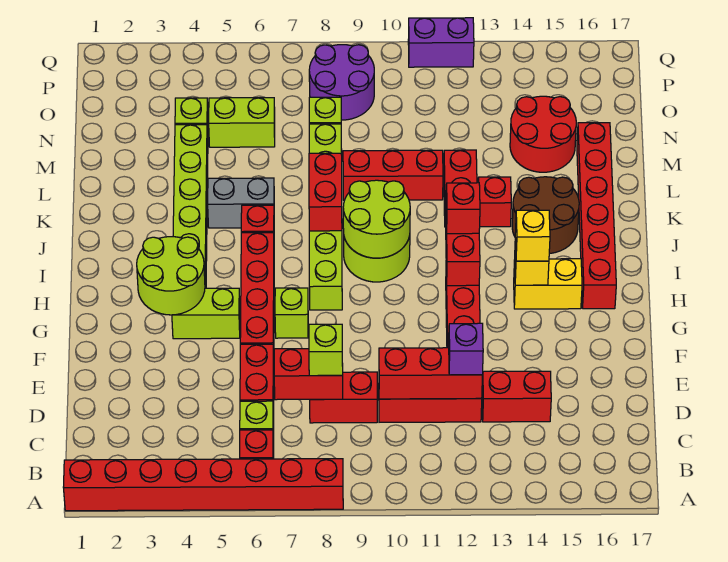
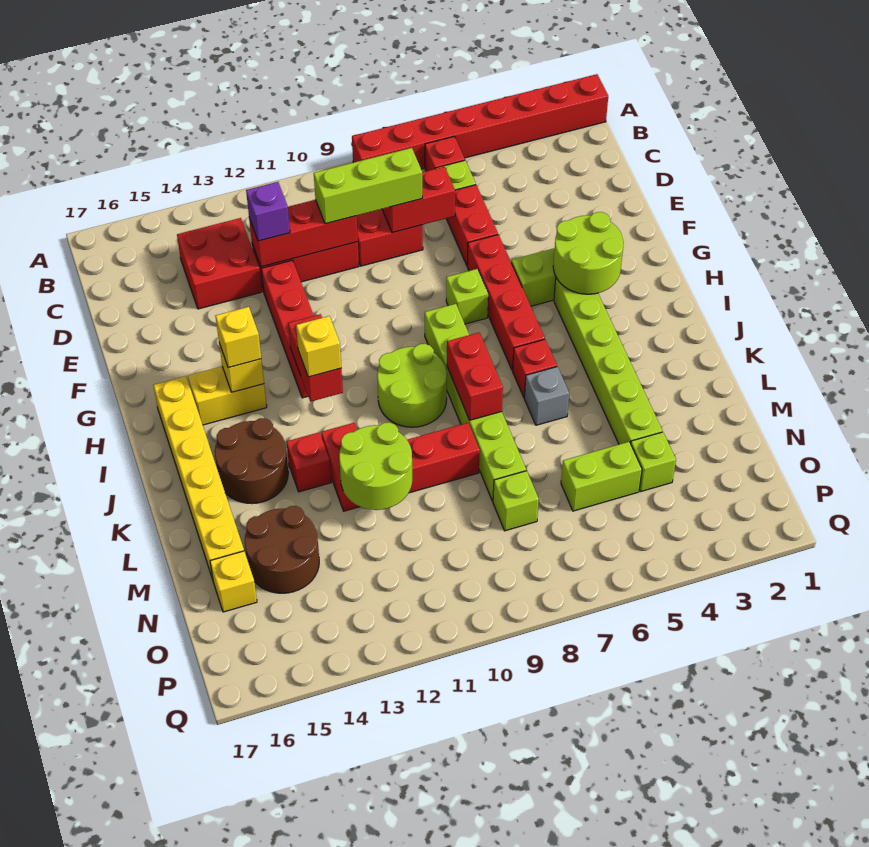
lime 1x1 brick [309,324,343,376] -> lime 1x3 brick [314,148,422,224]
red 1x2 brick [482,371,551,422] -> red 2x2 brick [177,218,262,309]
red 1x6 brick [577,123,616,309] -> yellow 1x6 brick [153,376,244,579]
lime 2x2 round brick [343,180,410,258] -> lime 2x2 round brick moved to [339,422,412,510]
red 1x1 brick [446,182,480,234] -> yellow 1x1 brick [296,316,341,377]
grey 1x2 brick [208,178,274,228] -> grey 1x1 brick [524,367,569,425]
red 2x2 round brick [510,96,576,172] -> brown 2x2 round brick [245,506,319,593]
none -> yellow 1x1 brick [210,551,257,612]
purple 2x2 round brick [309,45,374,120] -> none
purple 1x2 brick [408,18,474,67] -> none

